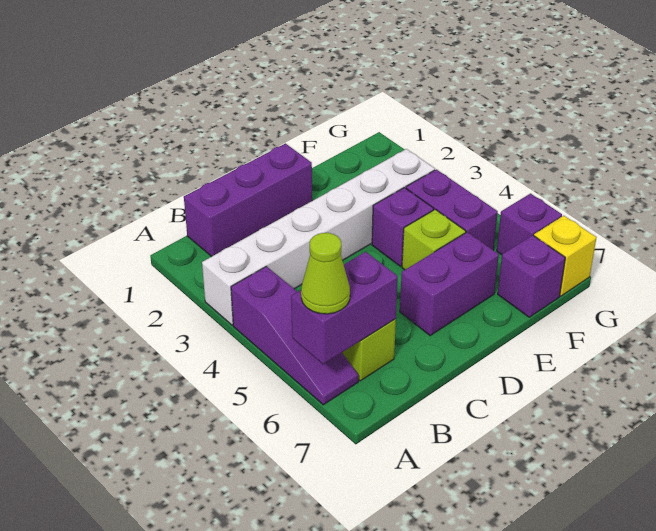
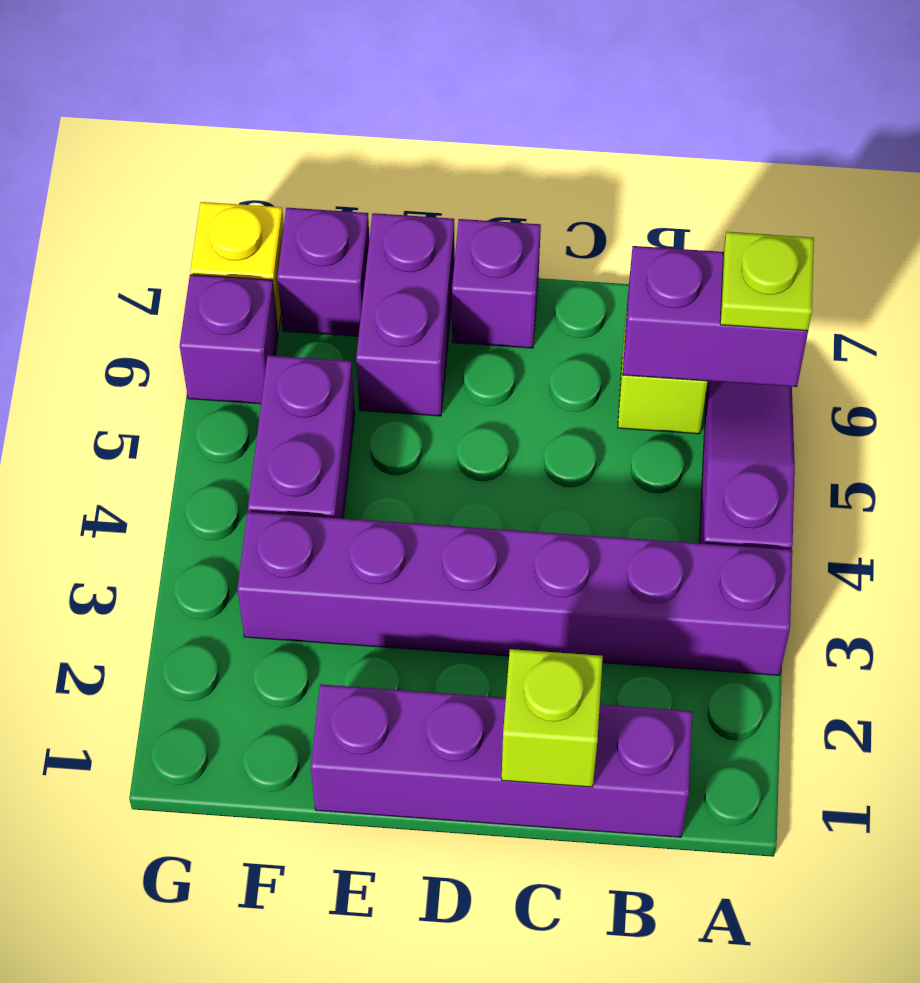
white 1x6 brick [202,149,435,325] -> purple 1x6 brick [237,512,792,675]
lime 1x1 cone [301,233,350,314] -> lime 1x1 plate [720,232,814,331]
purple 1x3 brick [184,143,312,257] -> purple 1x4 brick [311,684,693,837]
purple 1x2 brick [400,232,499,335] -> purple 1x2 brick turned to [356,213,455,416]
purple 1x1 brick [372,188,434,266] -> purple 1x1 brick moved to [452,219,541,348]
lime 1x1 brick [402,209,466,270] -> lime 1x1 brick moved to [502,649,603,787]

